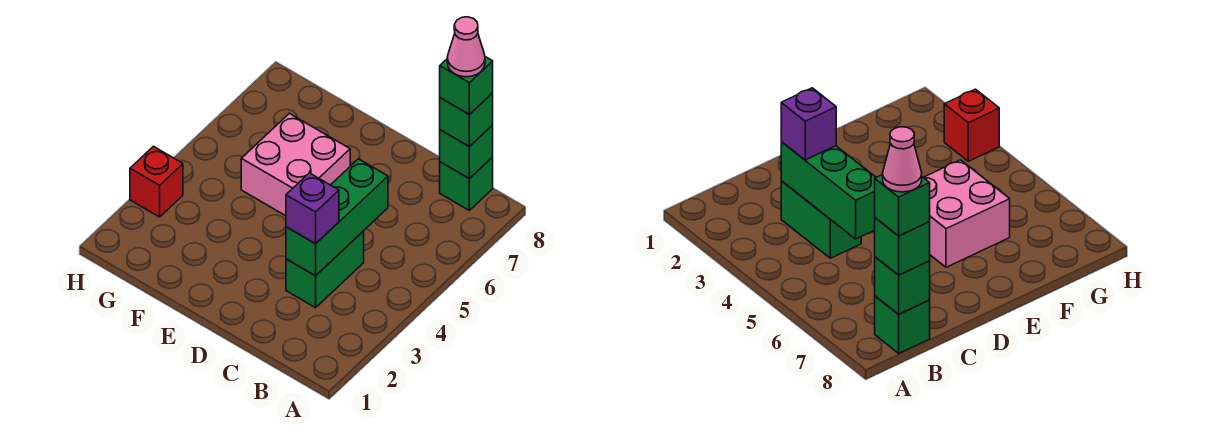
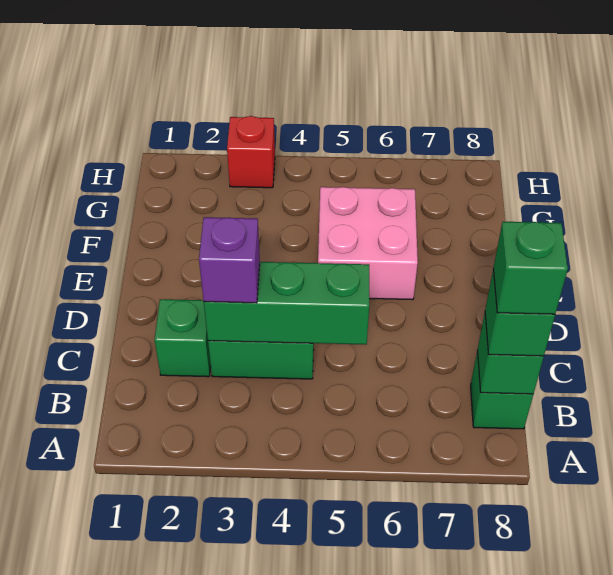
pink 1x1 cone [447,17,485,77] -> none
none -> green 1x1 brick [154,299,211,377]

